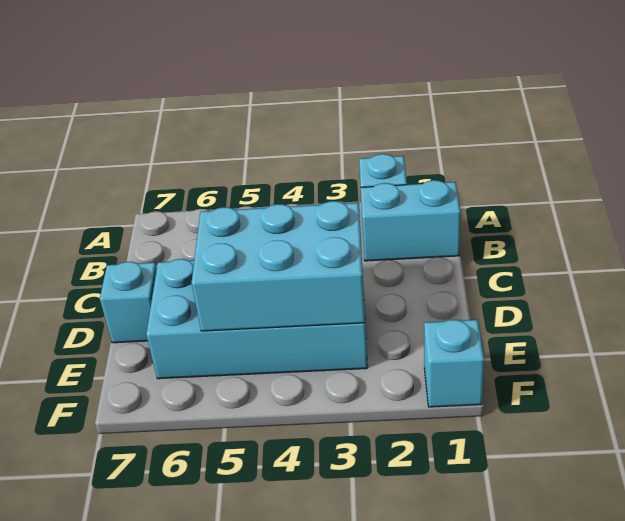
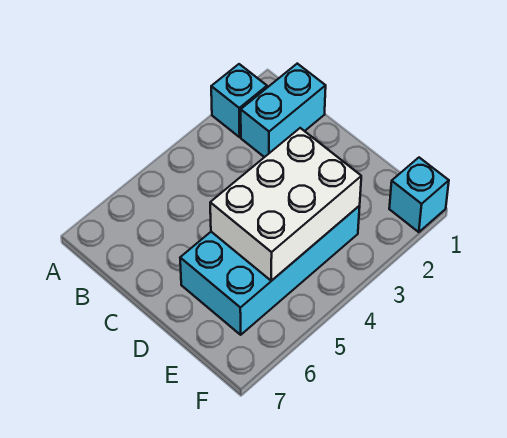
cyan 2x3 brick [192,201,365,331] -> white 2x3 brick [210,128,361,281]
cyan 1x1 brick [100,262,157,343] -> none

